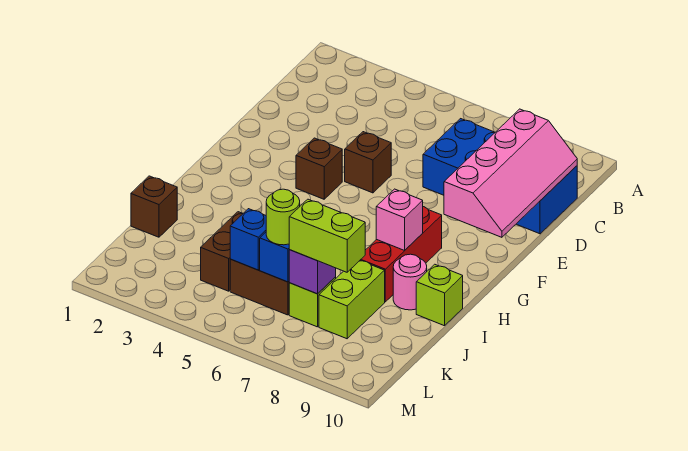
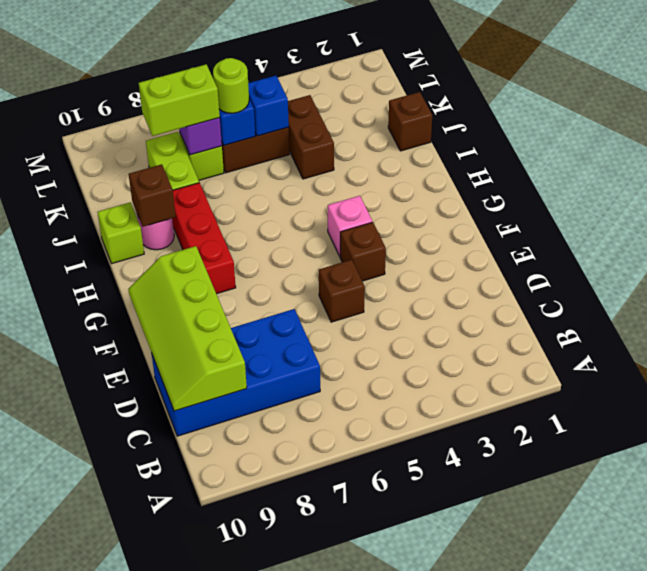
pink 2x4 slope [444,109,577,237] -> lime 2x4 slope [128,246,247,411]
pink 1x1 brick [376,189,423,250] -> pink 1x1 brick moved to [328,196,372,256]
none -> brown 1x1 brick [129,164,176,227]

